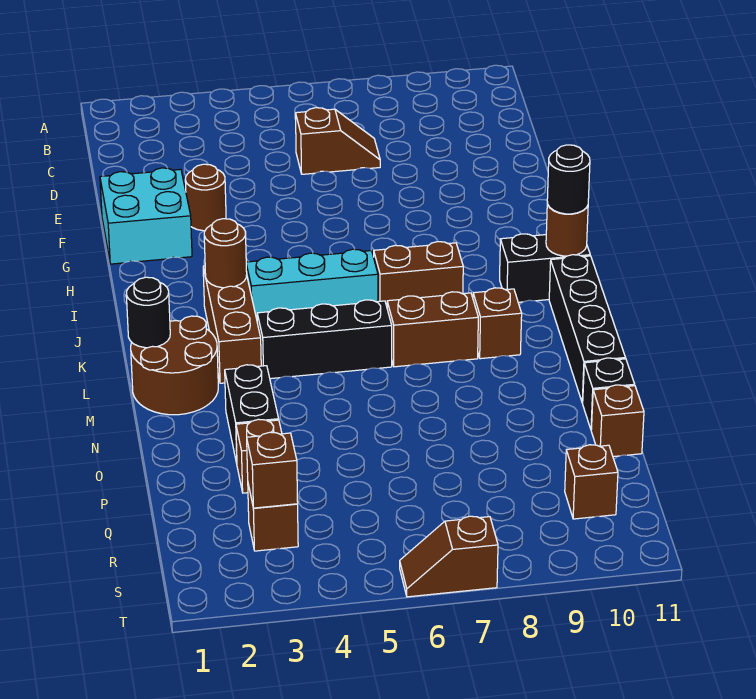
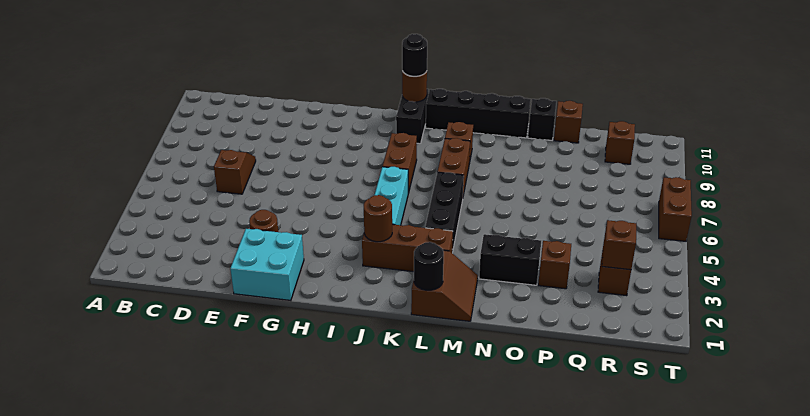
brown 2x2 round brick [131,316,218,415] -> brown 2x2 slope [411,250,478,321]
brown 1x2 slope [400,516,498,597] -> brown 1x2 brick [659,177,692,241]

